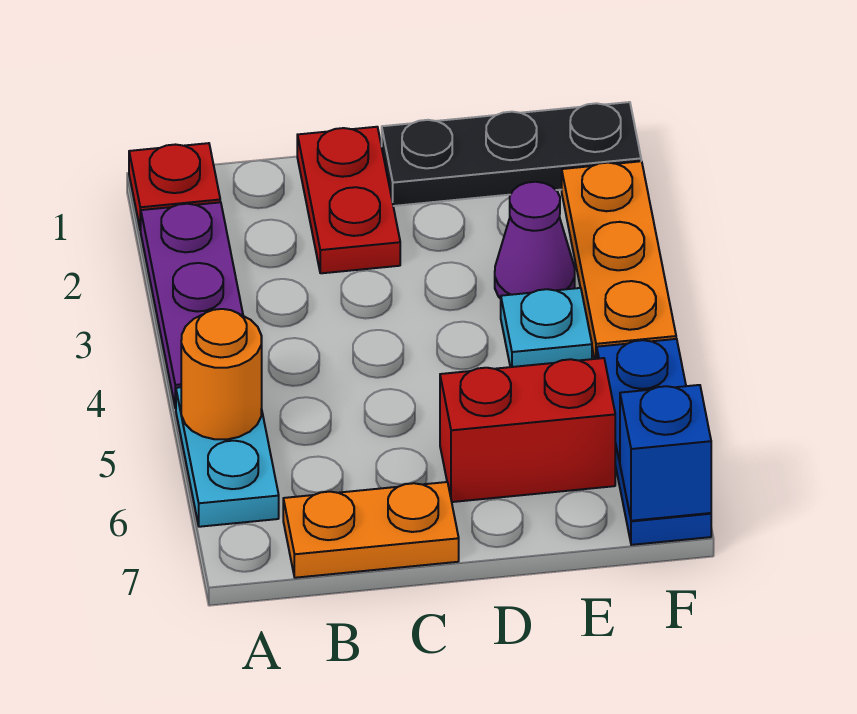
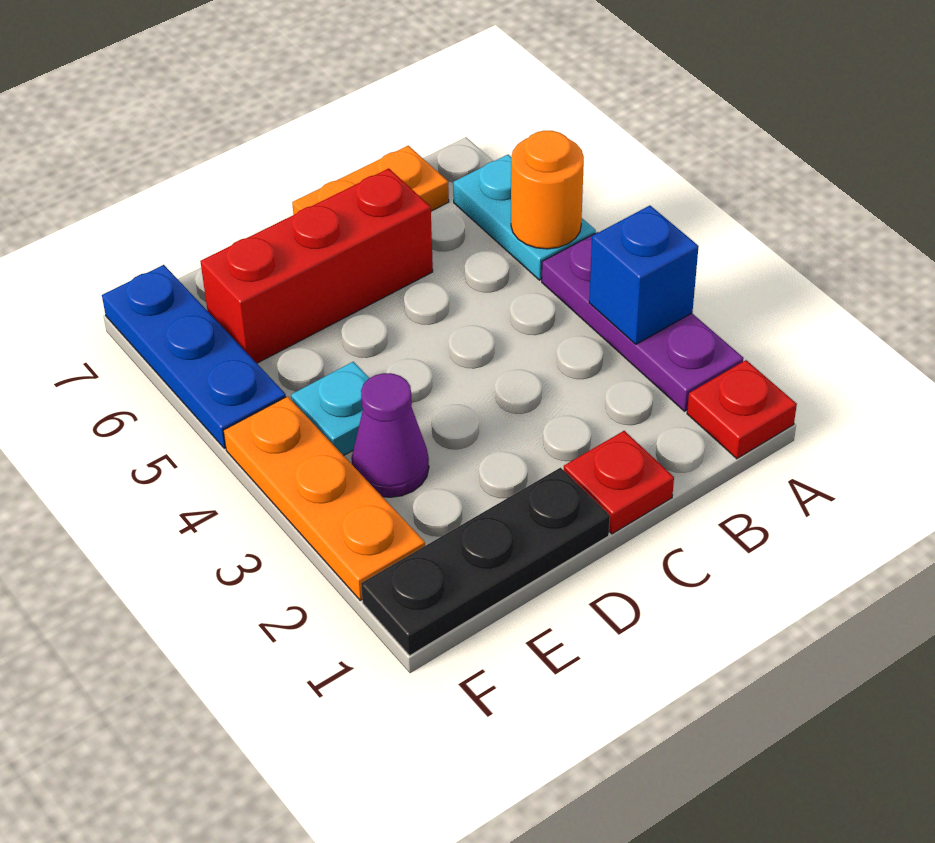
red 1x2 plate [297,127,400,273] -> red 1x1 plate [564,431,674,534]
red 1x2 brick [440,358,615,502] -> red 1x3 brick [200,168,433,363]
blue 1x1 brick [620,385,711,521] -> blue 1x1 brick moved to [589,206,699,344]

